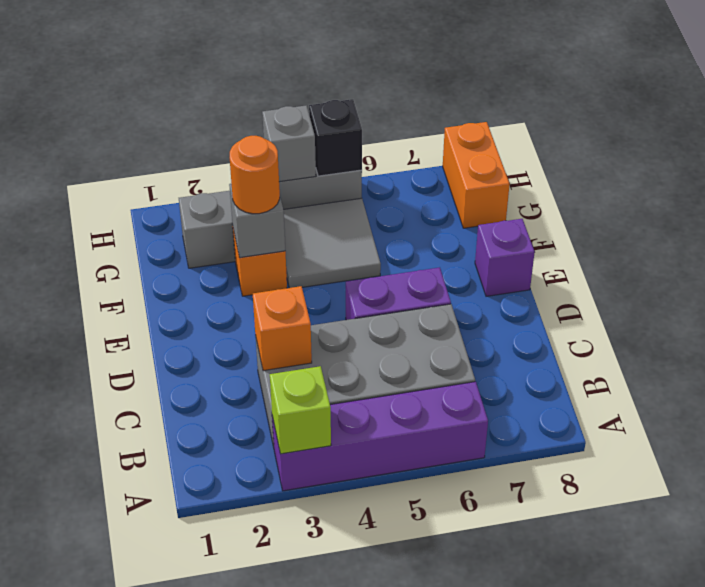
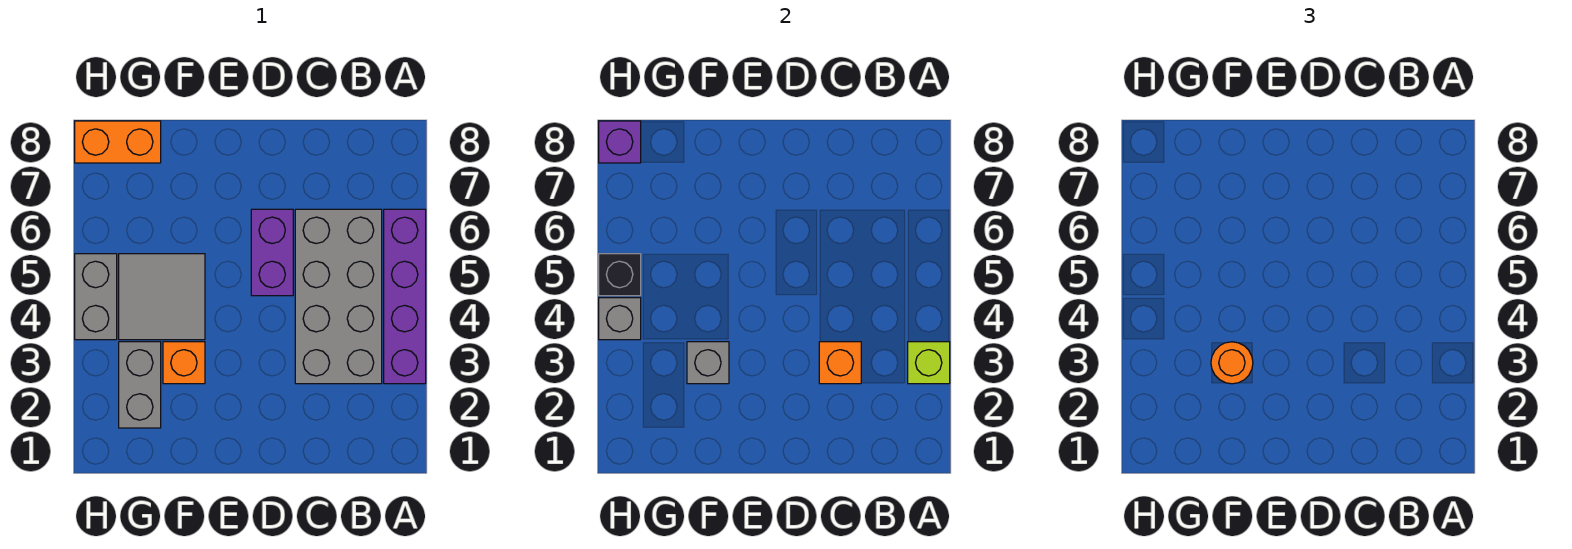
purple 1x1 brick [475,219,535,296] -> purple 1x1 brick moved to [599,121,641,163]

